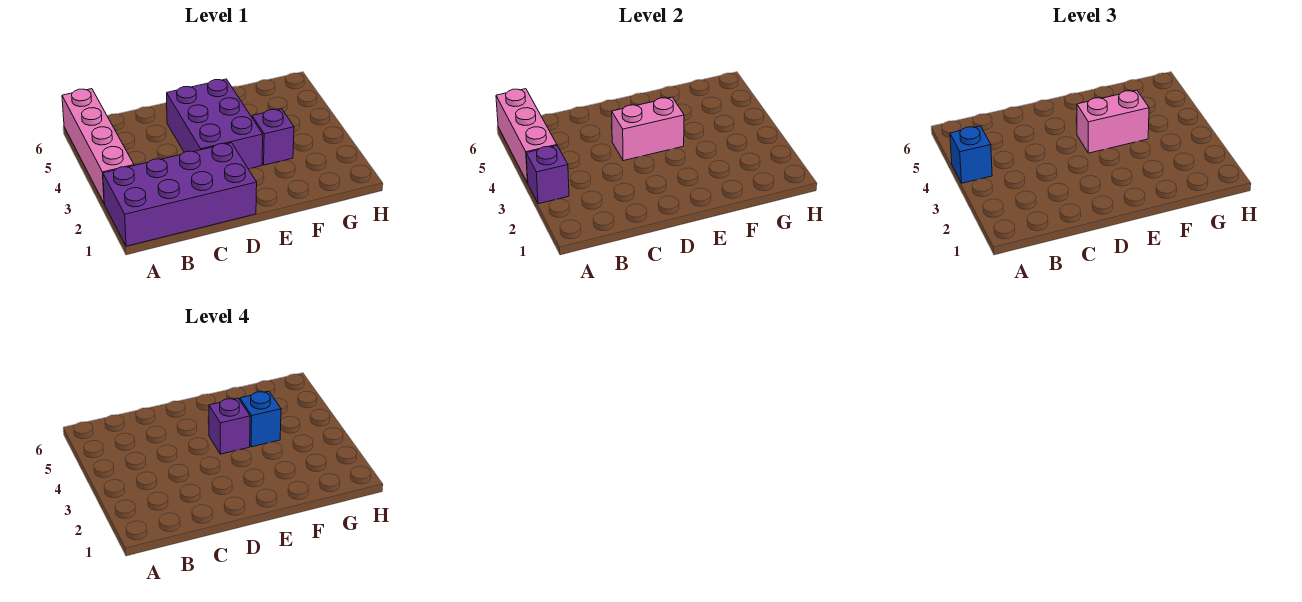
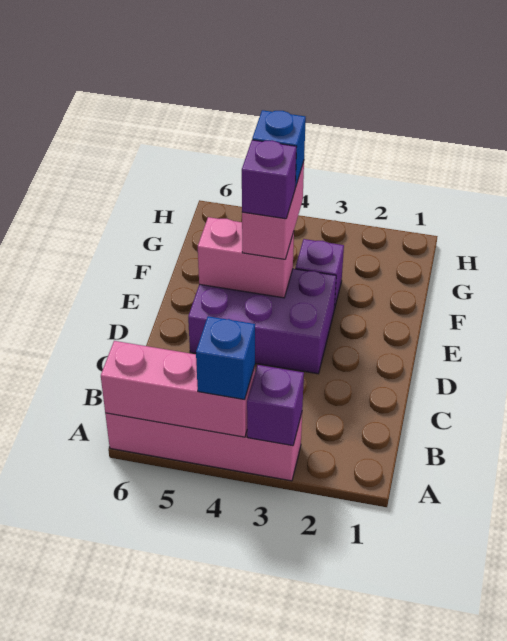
purple 2x4 brick [103,143,257,246] -> none
pink 1x2 brick [612,97,684,161] -> pink 1x2 brick turned to [198,217,294,298]

